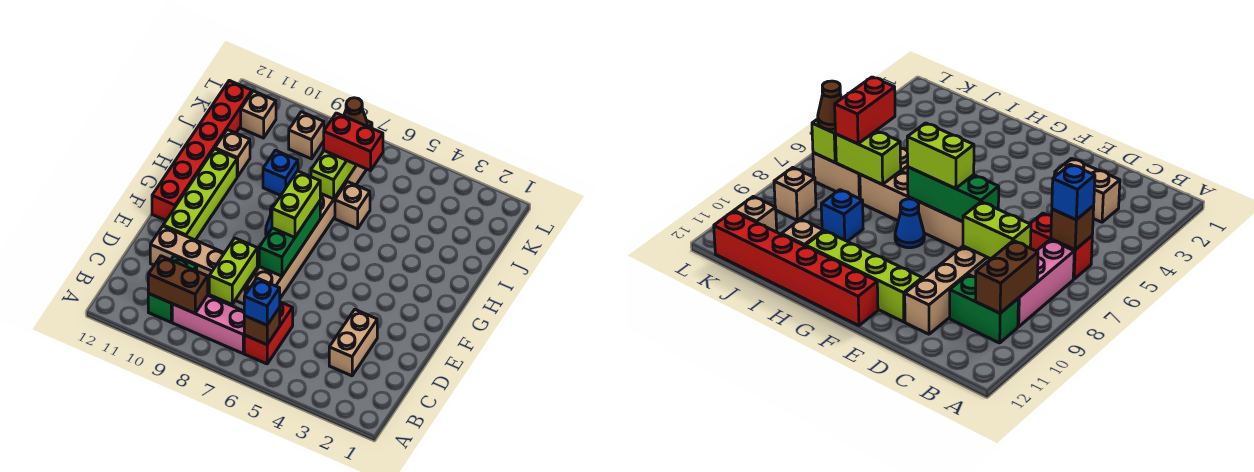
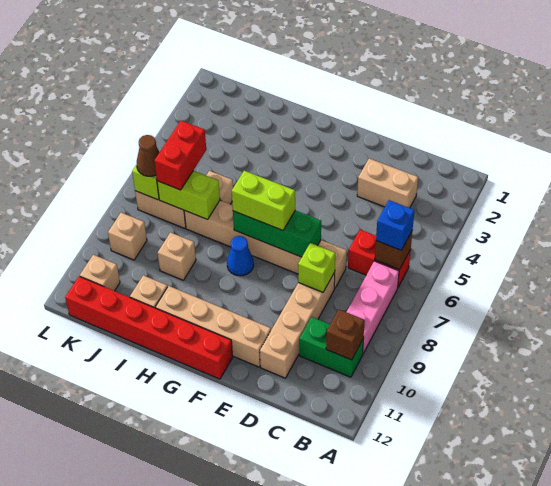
brown 1x2 brick [148,256,208,313] -> brown 1x1 brick [326,309,365,360]
lime 1x2 brick [209,238,257,304] -> lime 1x1 brick [298,243,335,292]
lime 1x4 brick [163,149,237,240] -> tan 1x4 brick [155,286,271,367]
blue 1x1 brick [263,150,298,195] -> tan 1x1 brick [158,232,196,280]

